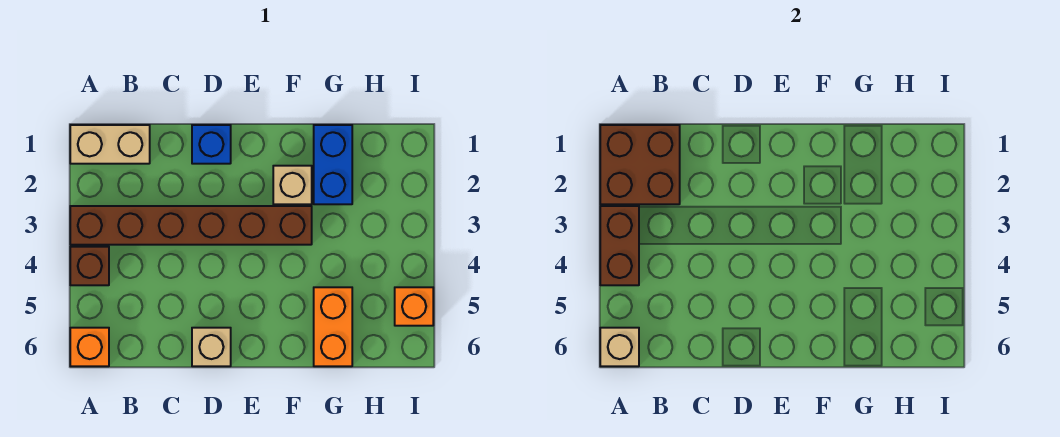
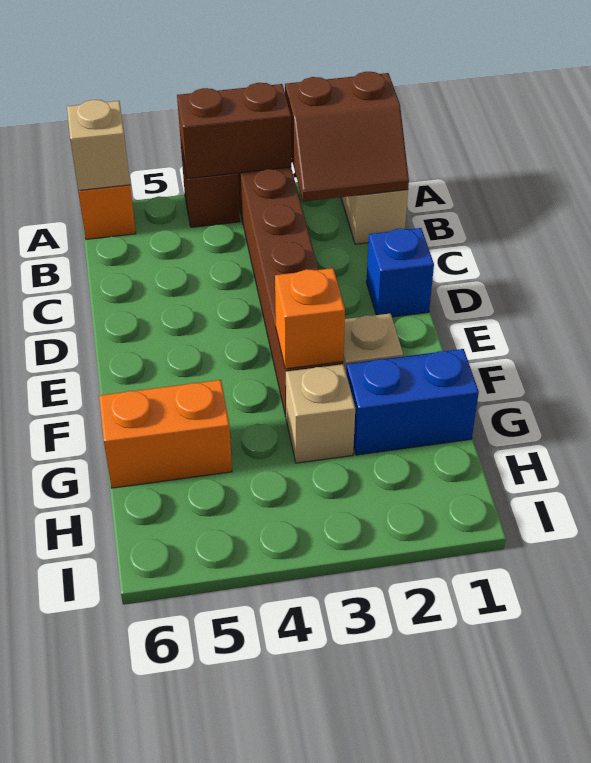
brown 2x2 brick [600,125,680,204] -> brown 2x2 slope [285,72,409,201]
tan 1x1 brick [192,328,231,366] -> tan 1x1 brick moved to [286,364,355,463]
orange 1x1 brick [395,287,433,326] -> orange 1x1 brick moved to [275,268,345,369]

